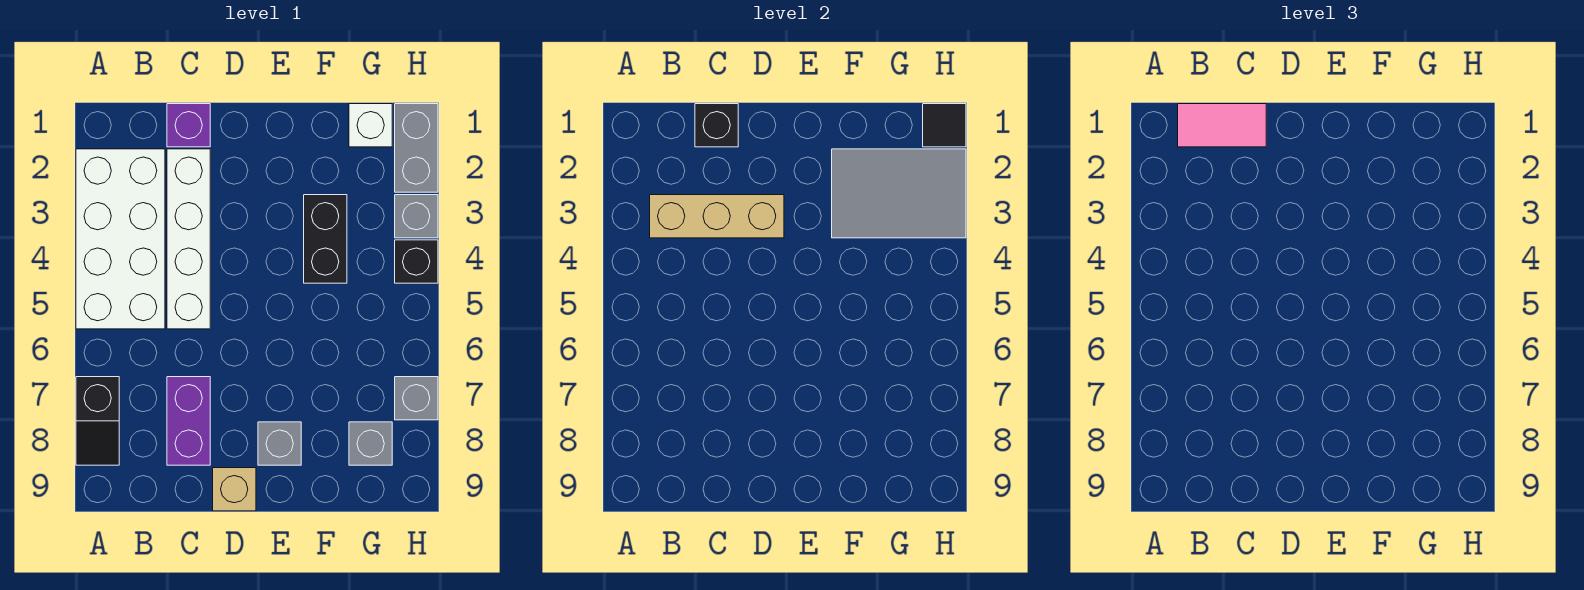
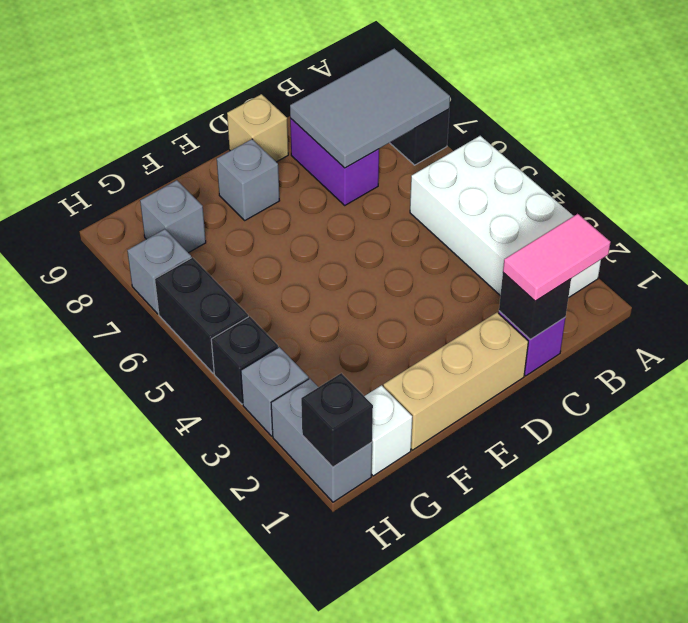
tan 1x3 brick [650,195,784,238] -> tan 1x3 brick moved to [383,312,528,450]
white 1x4 brick [167,149,210,329] -> none
grey 2x3 tile [832,149,966,238] -> grey 2x3 tile moved to [290,48,450,168]
black 1x2 brick [304,195,347,283] -> black 1x2 brick moved to [155,257,248,373]
black 1x1 tile [923,104,966,147] -> black 1x1 brick [301,373,373,467]

